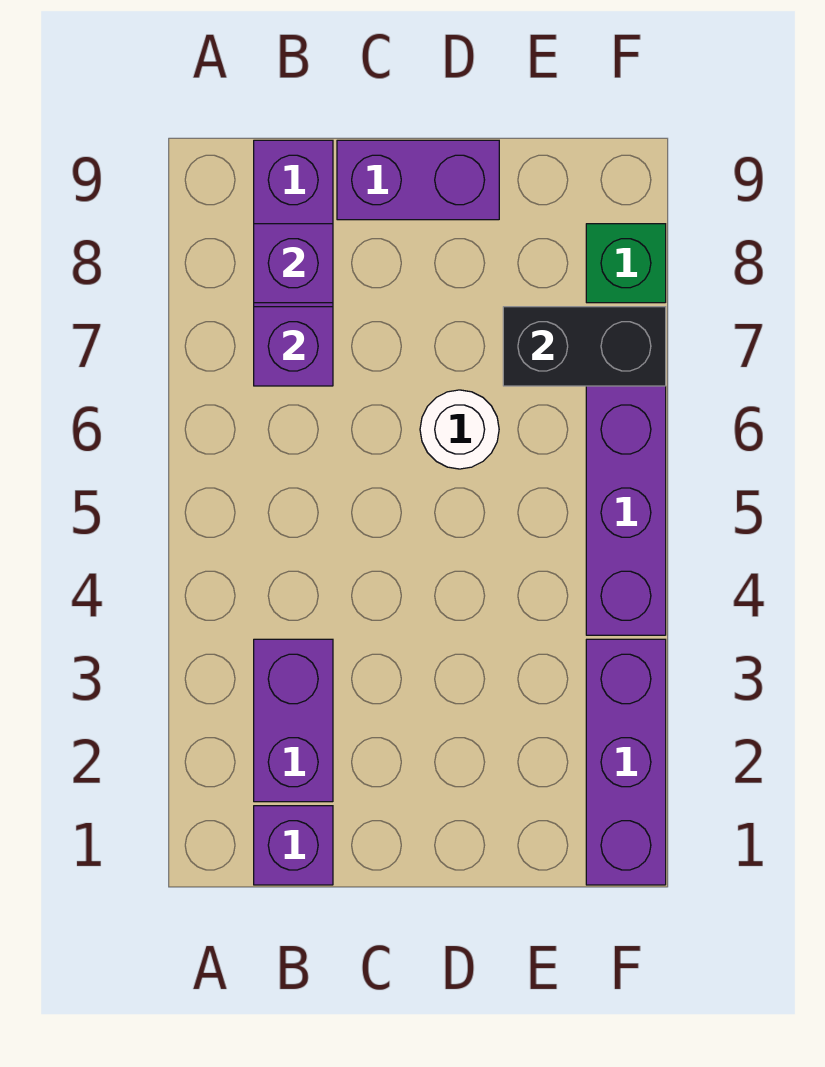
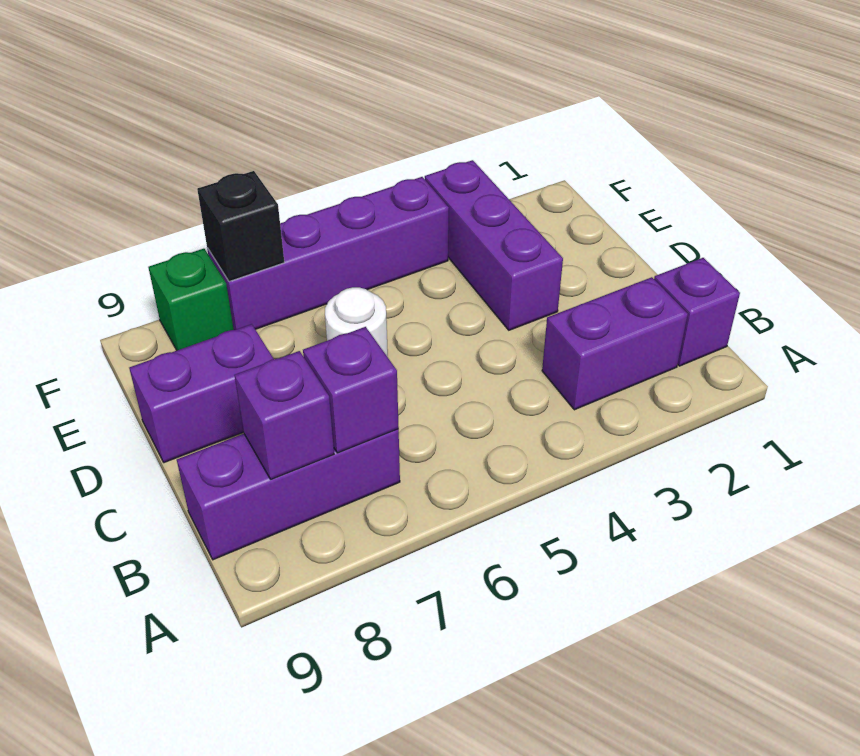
purple 1x2 brick [337,140,499,220] -> purple 1x2 brick turned to [129,324,274,463]
black 1x2 brick [503,307,666,386] -> black 1x1 brick [197,171,284,281]
purple 1x3 brick [586,639,666,885] -> purple 1x3 brick turned to [425,160,563,330]

